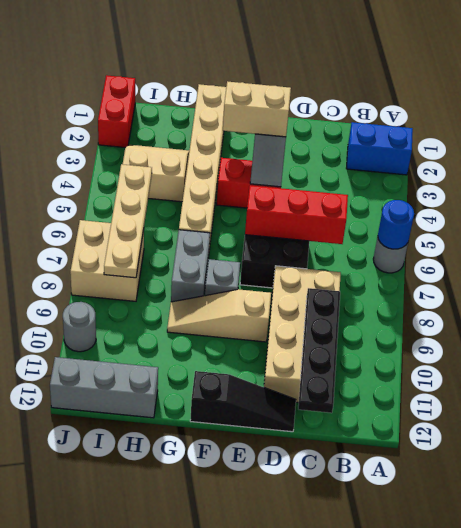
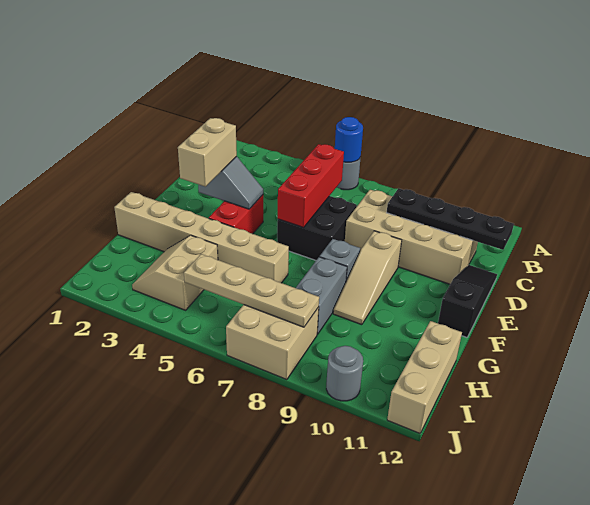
blue 1x2 brick [346,122,413,175] -> none
grey 1x2 brick [171,230,210,302] -> grey 1x2 brick turned to [296,257,347,334]
grey 1x3 brick [50,357,158,418] -> tan 1x3 brick [387,321,462,433]
red 1x2 brick [98,75,135,148] -> none

